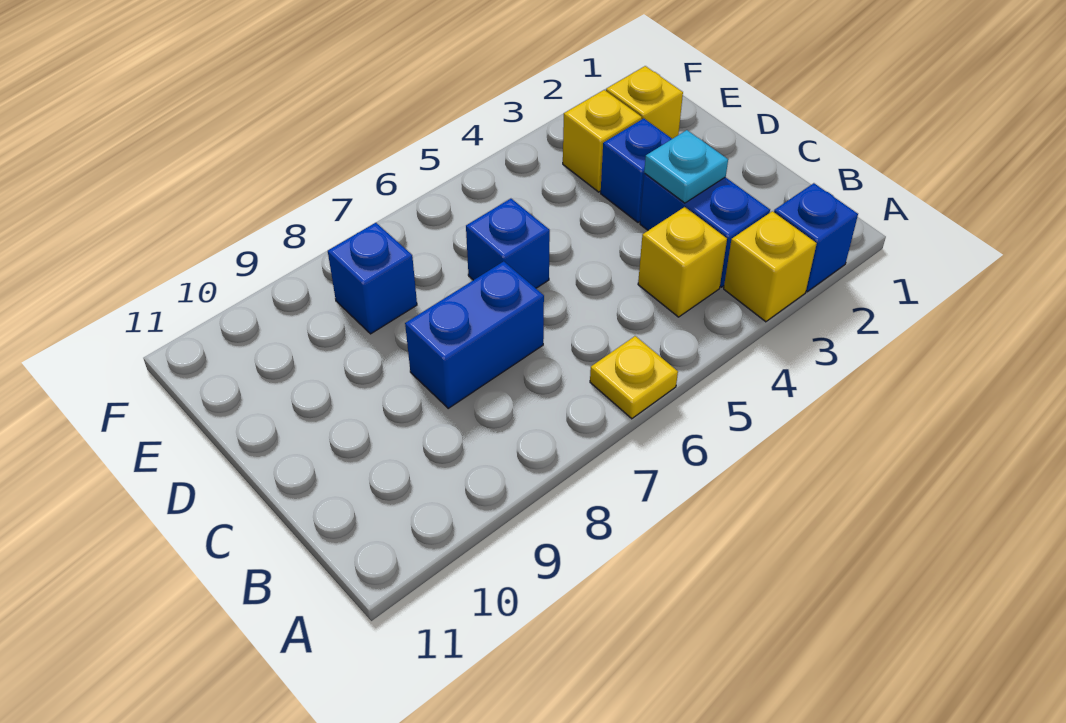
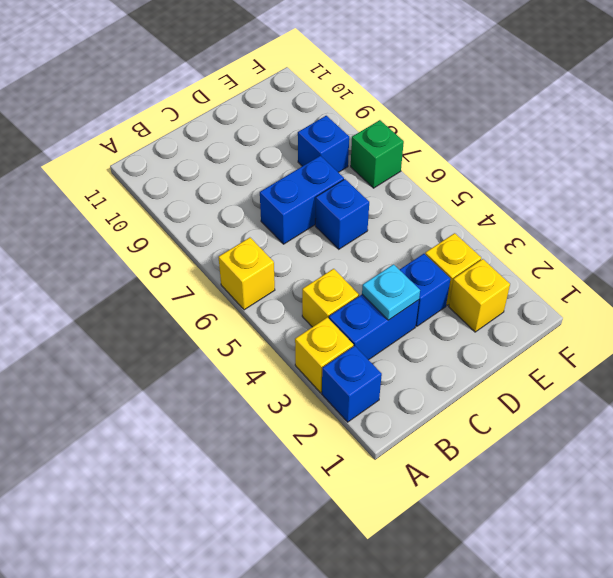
yellow 1x1 plate [590,336,678,419] -> yellow 1x1 brick [219,238,275,310]
blue 1x2 brick [405,261,544,408] -> blue 1x2 brick turned to [260,156,344,244]
none -> green 1x1 brick [351,120,404,188]

